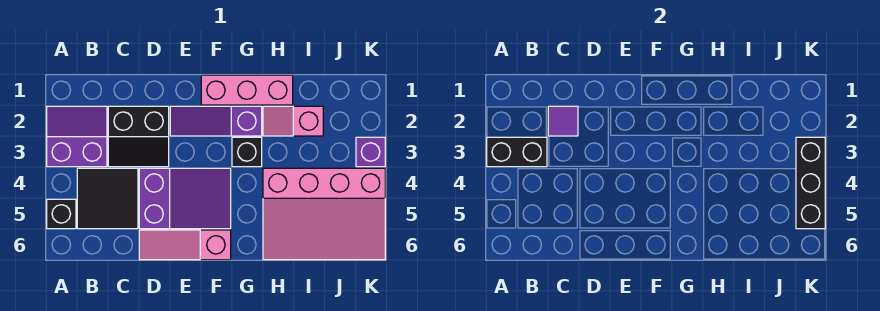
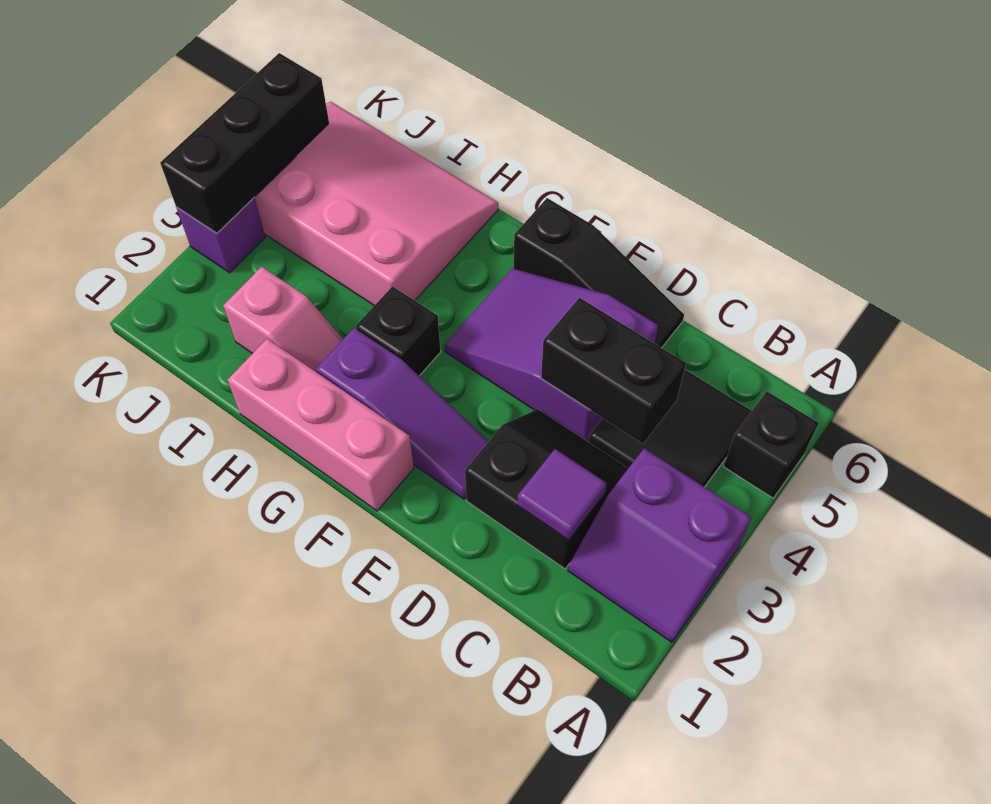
black 1x2 brick [487,137,547,167] -> black 1x2 brick moved to [541,298,686,443]
pink 1x3 slope [139,230,231,260] -> black 1x3 slope [514,198,684,348]

